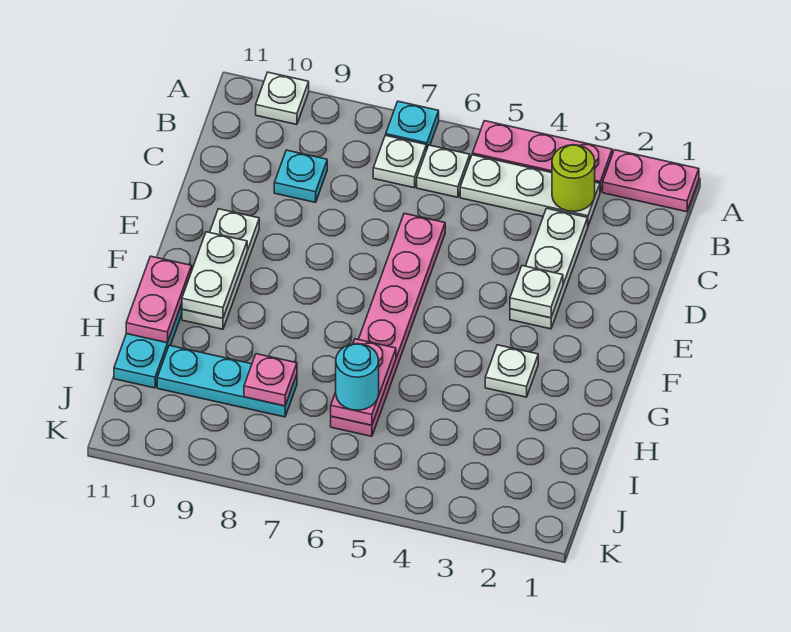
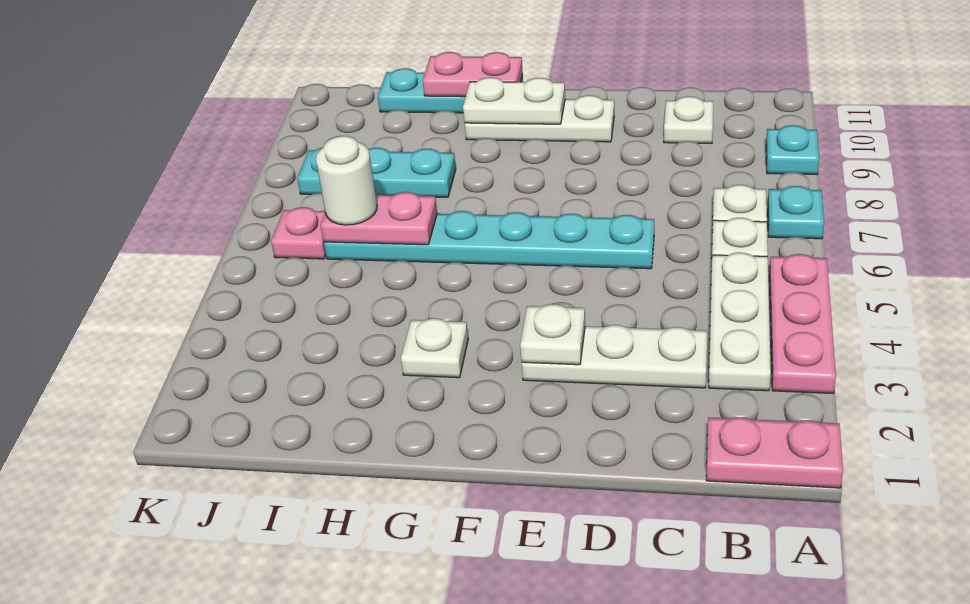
pink 1x2 plate [603,150,699,212] -> pink 1x2 plate turned to [706,417,843,488]
white 1x1 plate [256,72,309,125] -> white 1x1 plate moved to [664,96,713,144]
lime 1x1 round brick [552,145,595,211] -> none
cyan 1x1 plate [274,150,327,202] -> cyan 1x1 plate moved to [766,125,819,175]
pink 1x6 plate [331,213,445,436] -> cyan 1x6 plate [324,211,654,269]
cyan 1x1 round brick [336,344,379,410] -> white 1x1 round brick [316,136,377,225]
cyan 1x3 plate [157,345,297,417] -> cyan 1x3 plate turned to [297,147,456,197]
pink 1x1 plate [244,354,297,406] -> pink 1x1 plate moved to [271,207,326,259]

